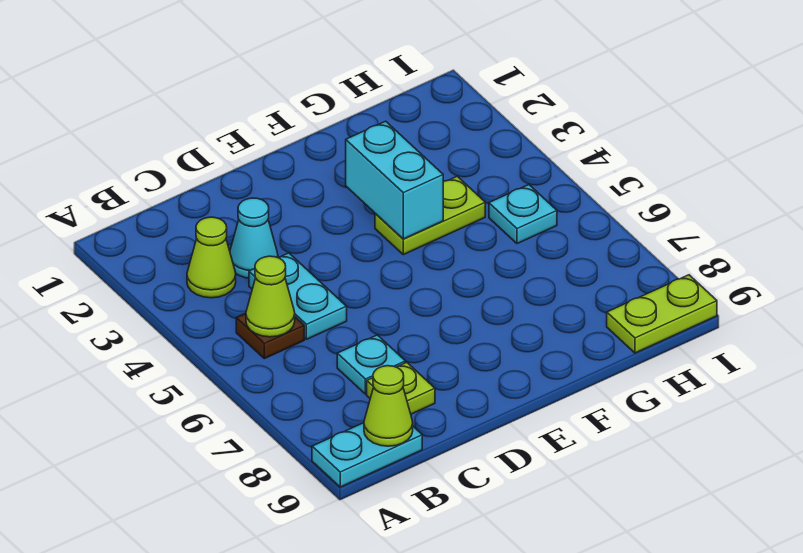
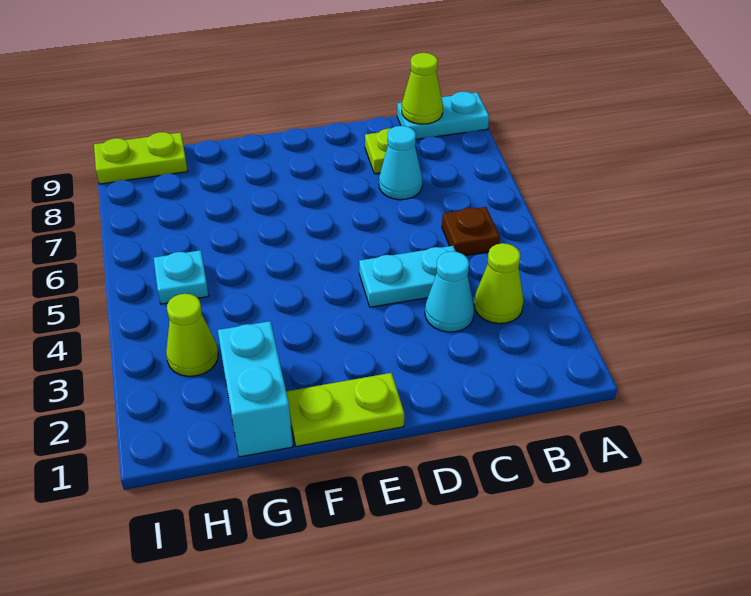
lime 1x1 cone [246,256,295,337] -> lime 1x1 cone moved to [166,294,218,376]
cyan 1x2 plate [249,253,347,339] -> cyan 1x2 plate turned to [359,246,456,307]
cyan 1x1 plate [337,335,405,394] -> cyan 1x1 cone [379,126,422,200]
cyan 1x2 brick [346,121,443,239] -> cyan 1x2 brick moved to [218,321,293,457]
lime 1x2 plate [375,176,485,255] -> lime 1x2 plate moved to [286,373,404,447]

